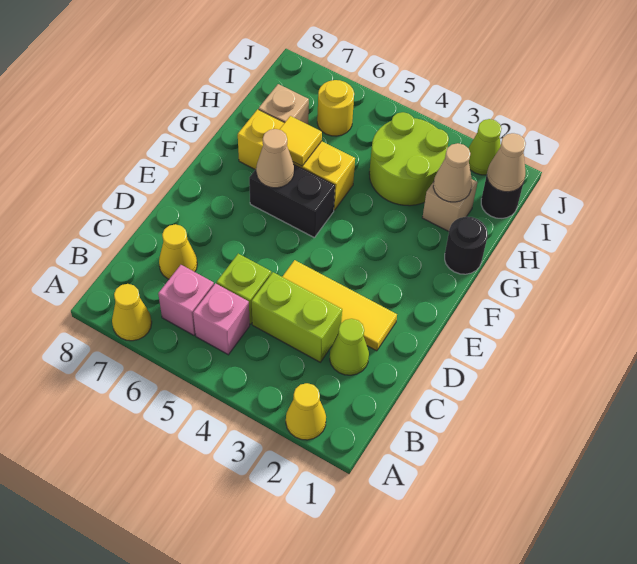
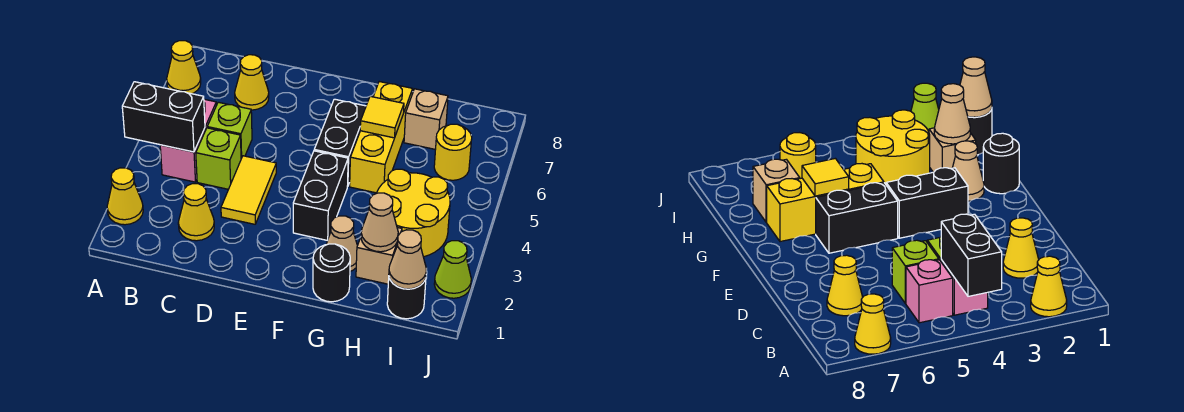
none -> black 1x2 brick [122,82,205,152]
pink 1x1 brick [158,265,214,335] -> pink 1x1 brick moved to [160,128,205,182]
lime 1x1 cone [330,319,369,375] -> yellow 1x1 cone [178,184,214,241]
lime 1x2 brick [252,272,342,362] -> lime 1x1 brick [196,128,241,189]
yellow 1x3 tile [282,260,397,351] -> yellow 1x2 tile [221,156,276,224]
none -> black 1x2 brick [293,151,348,241]
tan 1x1 cone [256,129,294,188] -> tan 1x1 cone moved to [326,216,357,271]
lime 2x2 round brick [369,112,449,206] -> yellow 2x2 round brick [377,169,450,257]

